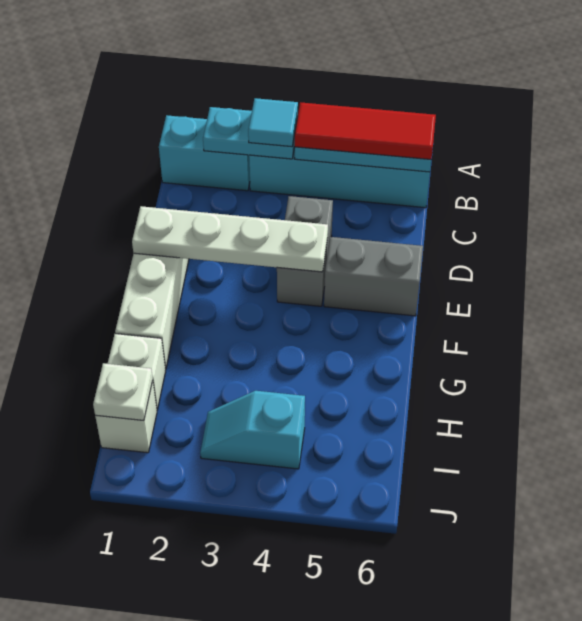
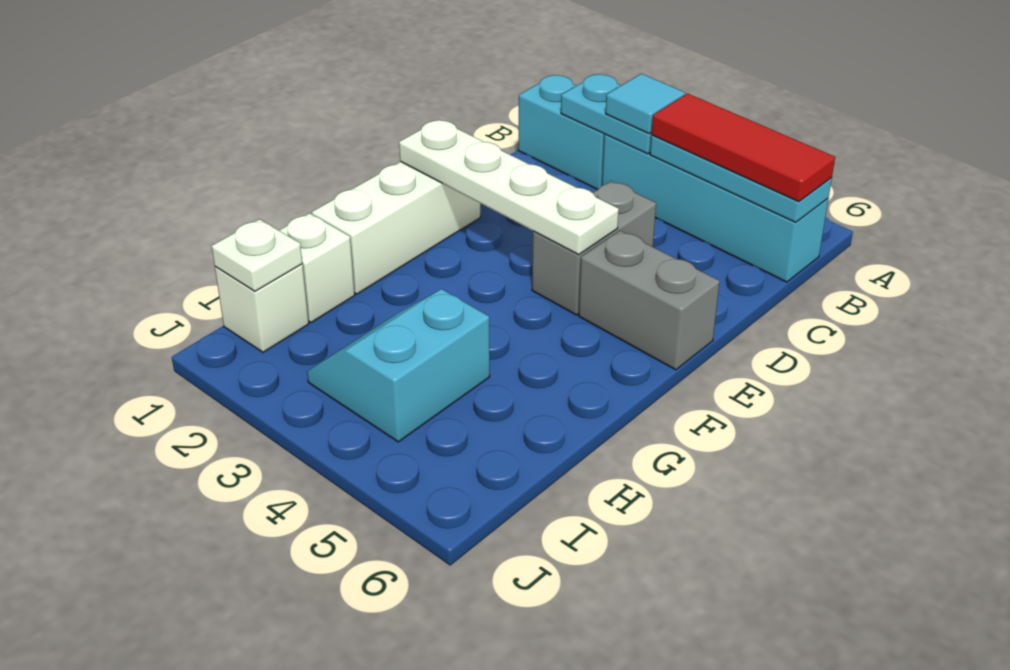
cyan 1x2 slope [200,391,305,469] -> cyan 2x2 slope [307,289,490,442]

